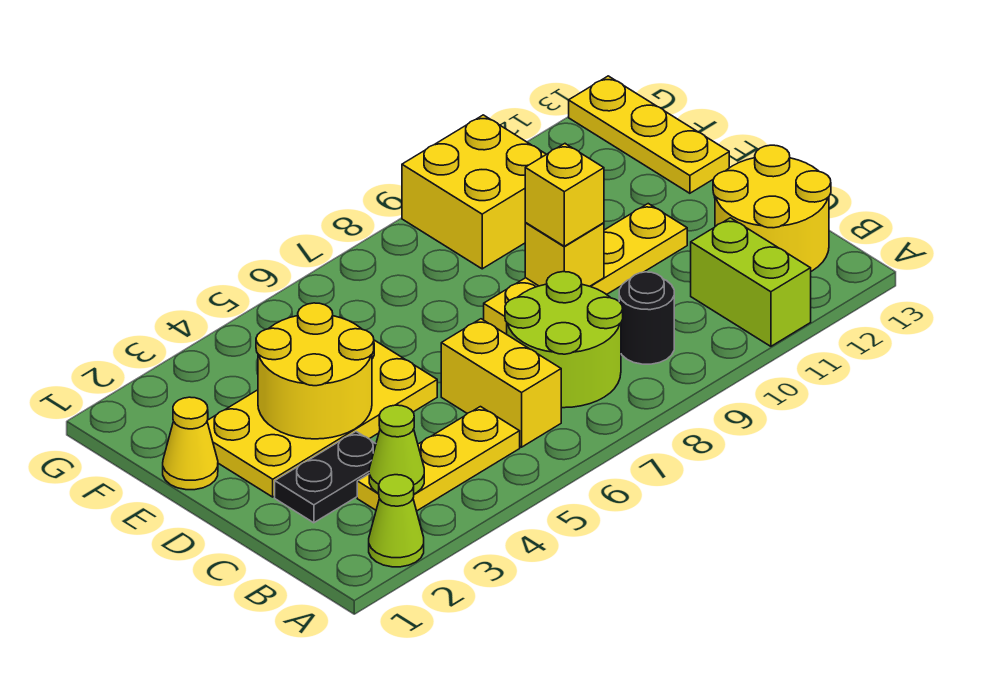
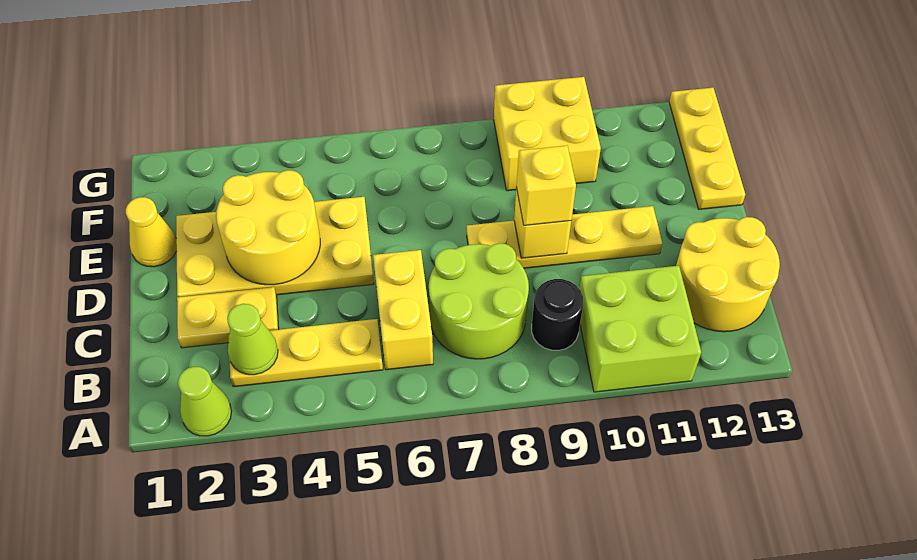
lime 1x2 brick [691,218,811,346] -> lime 2x2 brick [579,266,701,392]
black 1x2 plate [275,432,376,523] -> yellow 1x2 plate [177,287,279,348]

